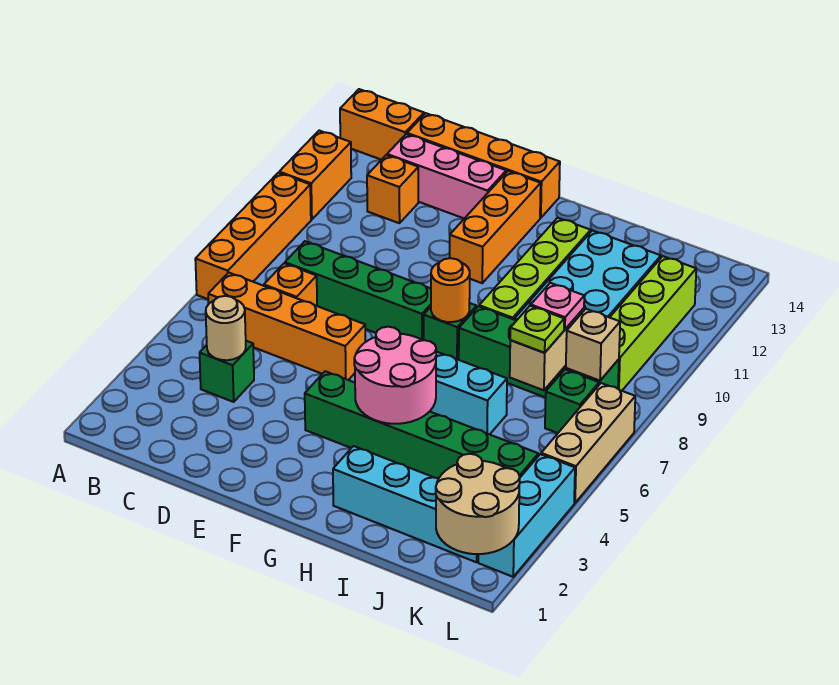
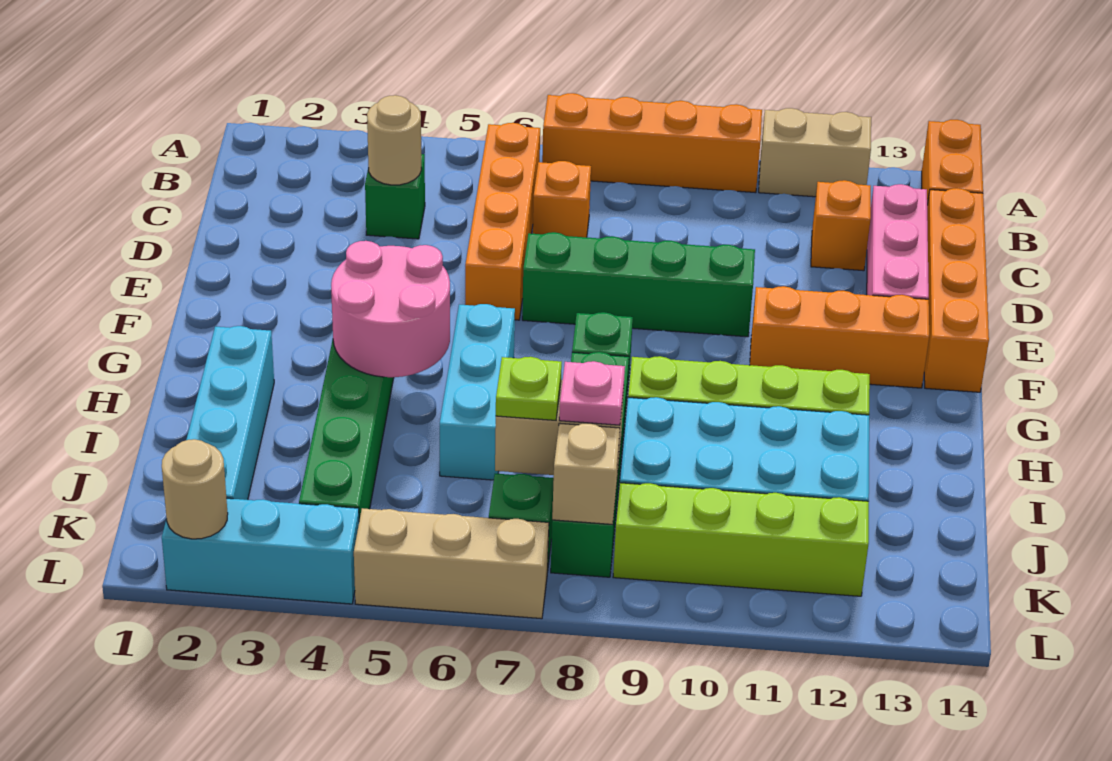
orange 1x2 brick [279,131,351,220] -> tan 1x2 brick [759,108,871,197]
green 1x4 brick [285,241,431,340] -> green 1x4 brick turned to [522,232,755,337]
orange 1x1 round brick [431,258,470,322] -> none
tan 2x2 round brick [436,454,520,554] -> tan 1x1 round brick [162,439,228,539]

